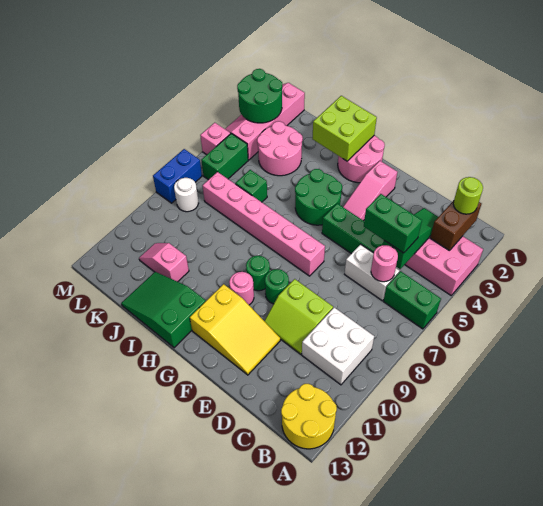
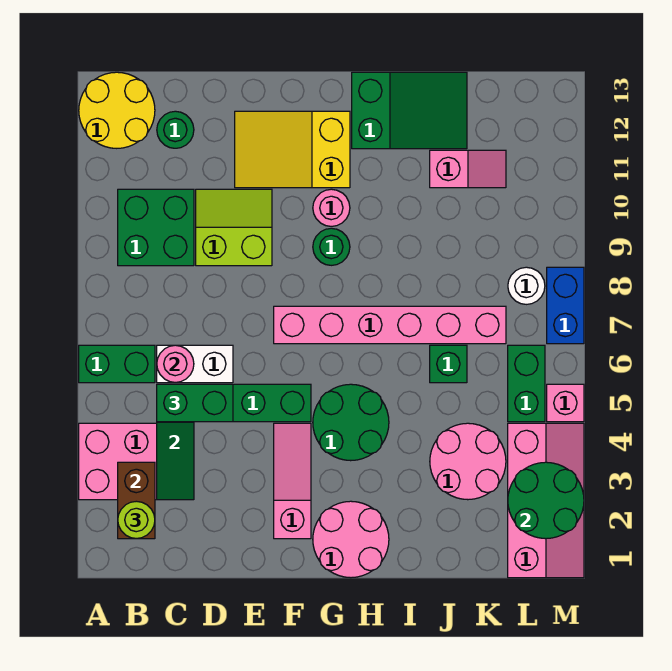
white 2x2 brick [302,307,374,385] -> green 2x2 brick [118,189,194,266]
green 1x1 round brick [265,269,289,304] -> green 1x1 round brick moved to [157,111,194,148]
lime 2x2 brick [312,96,377,161] -> none

